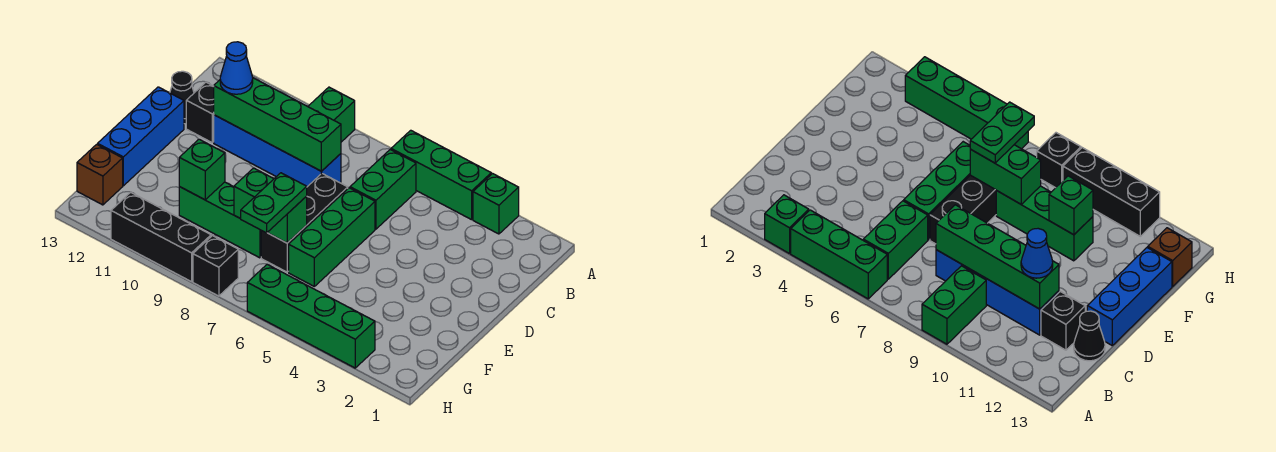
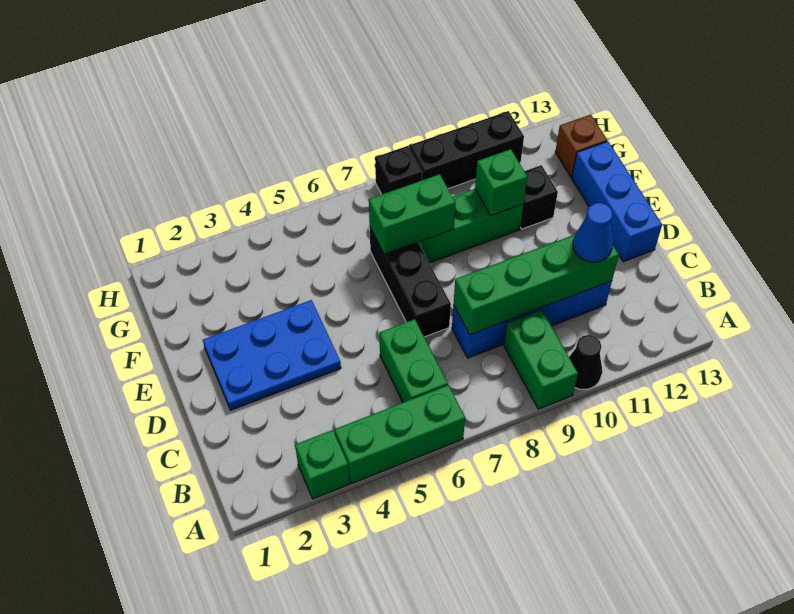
black 1x1 brick [186,82,214,142] -> black 1x1 brick moved to [520,165,558,229]
black 1x1 cone [170,71,194,124] -> black 1x1 cone moved to [569,335,602,390]
none -> blue 2x3 plate [203,300,341,410]
green 1x3 brick [289,188,375,286] -> none
green 1x2 plate [241,173,307,233] -> none
green 1x4 brick [247,264,375,368] -> none

